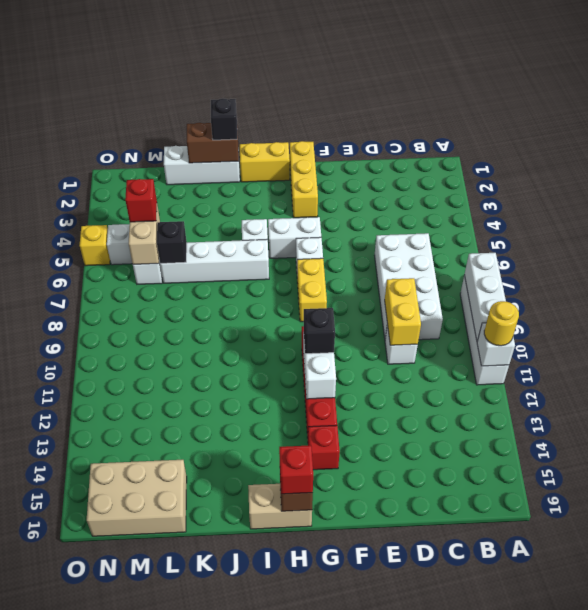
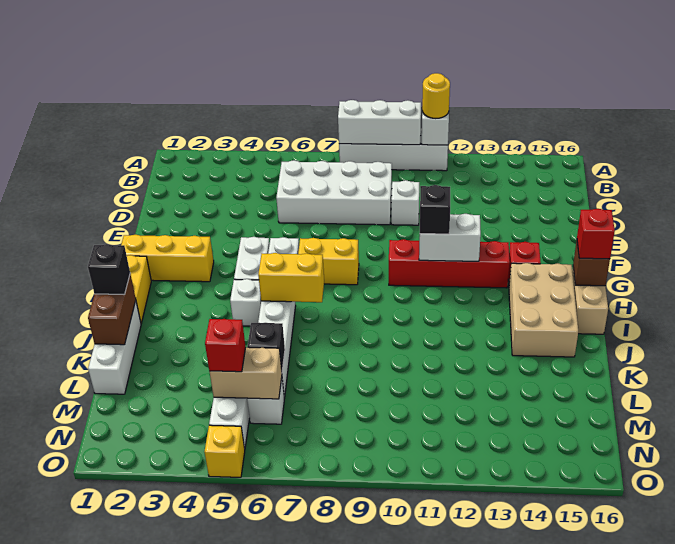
yellow 1x2 brick [385,278,421,345] -> yellow 1x2 brick moved to [258,253,324,302]
tan 2x3 brick [87,460,187,536] -> tan 2x3 brick moved to [509,263,578,357]

